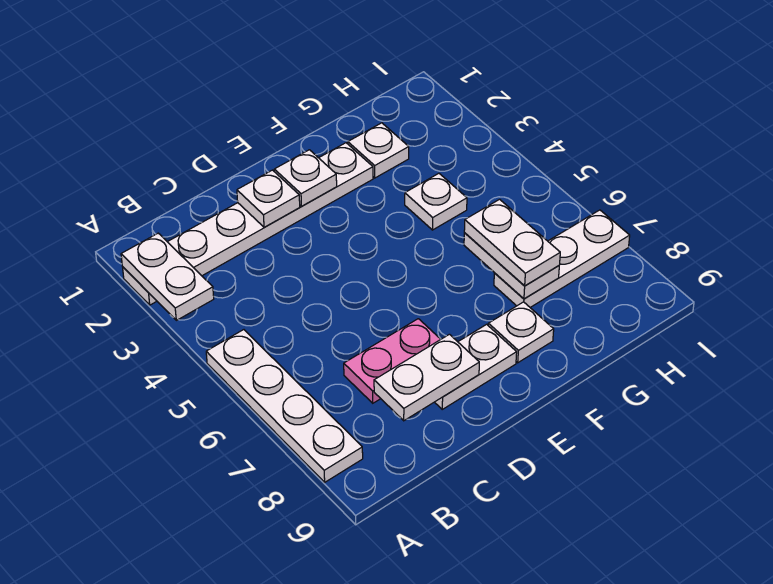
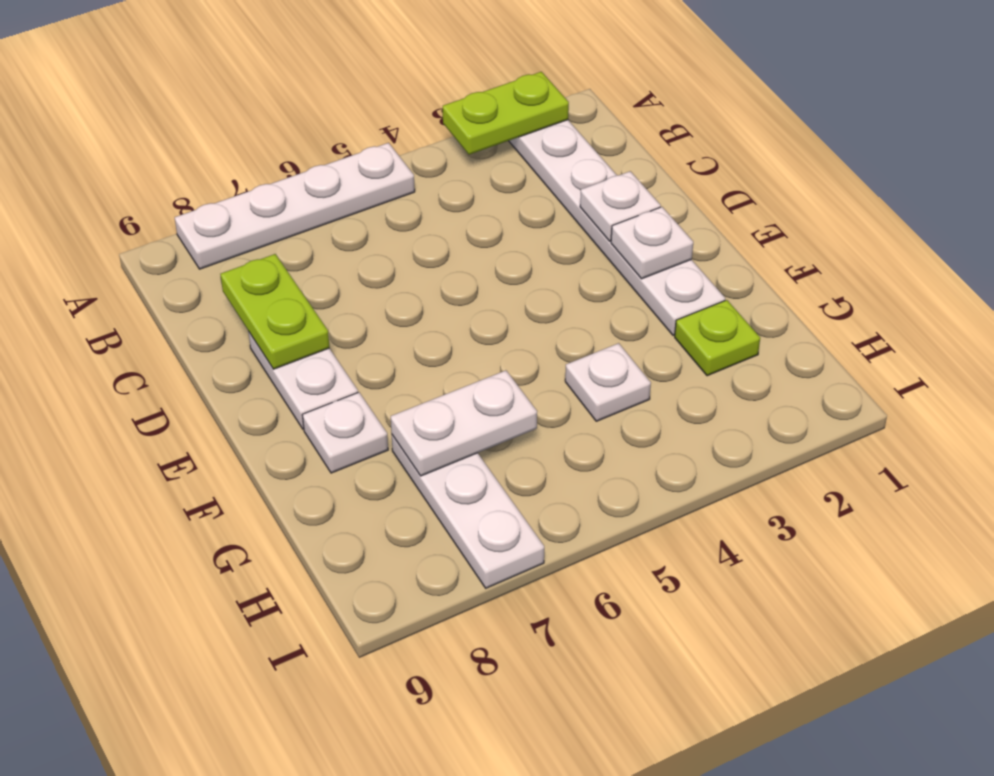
white 1x2 plate [121,233,214,320] -> lime 1x2 plate [443,72,569,155]
pink 1x2 plate [344,319,441,403] -> none
white 1x2 plate [374,334,479,421] -> lime 1x2 plate [220,254,330,369]
white 1x1 plate [348,123,409,178] -> lime 1x1 plate [675,300,760,376]
white 1x2 plate [464,199,560,286] -> none

